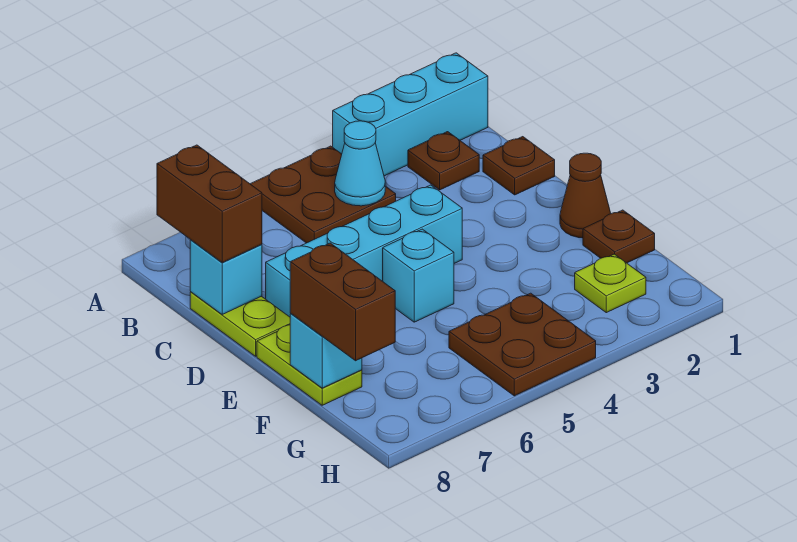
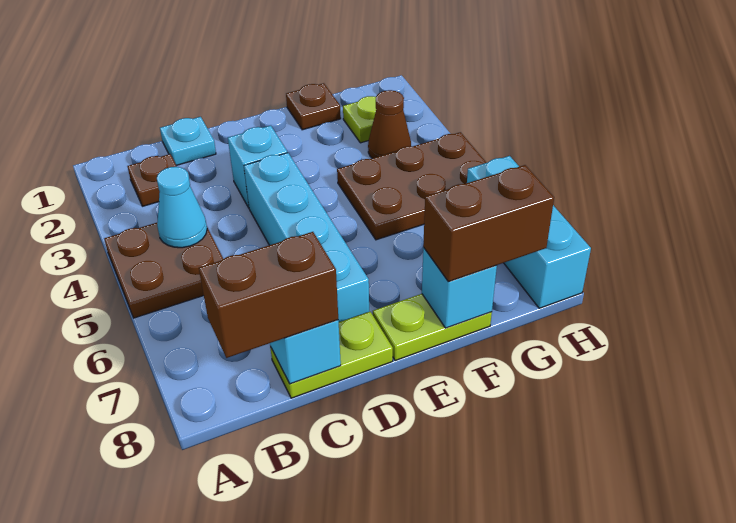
cyan 1x3 brick [333,53,488,176] -> cyan 1x3 brick moved to [467,156,591,308]
brown 1x1 plate [483,137,555,195] -> cyan 1x1 plate [160,117,216,165]
brown 1x1 cone [560,153,611,238] -> brown 1x1 cone moved to [368,90,411,158]
cyan 1x1 brick [383,229,454,322] -> cyan 1x1 brick moved to [228,125,287,208]
brown 2x2 plate [449,293,596,396] -> brown 2x3 plate [337,132,486,240]

